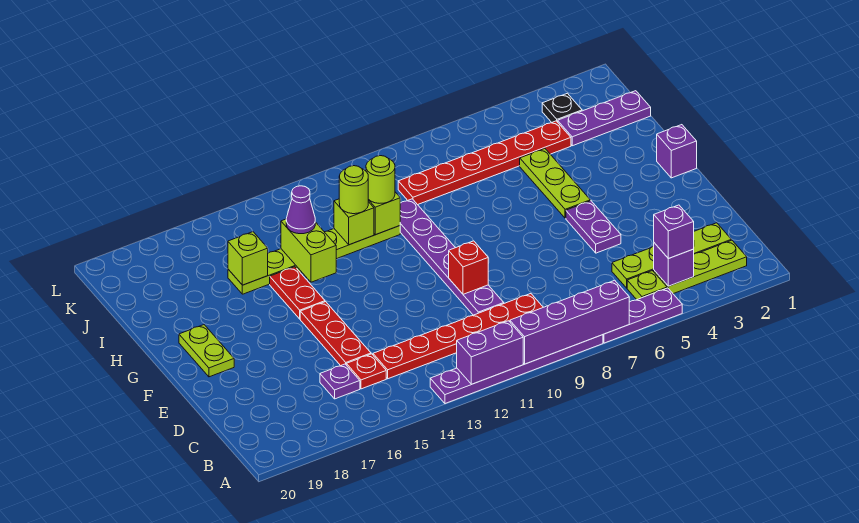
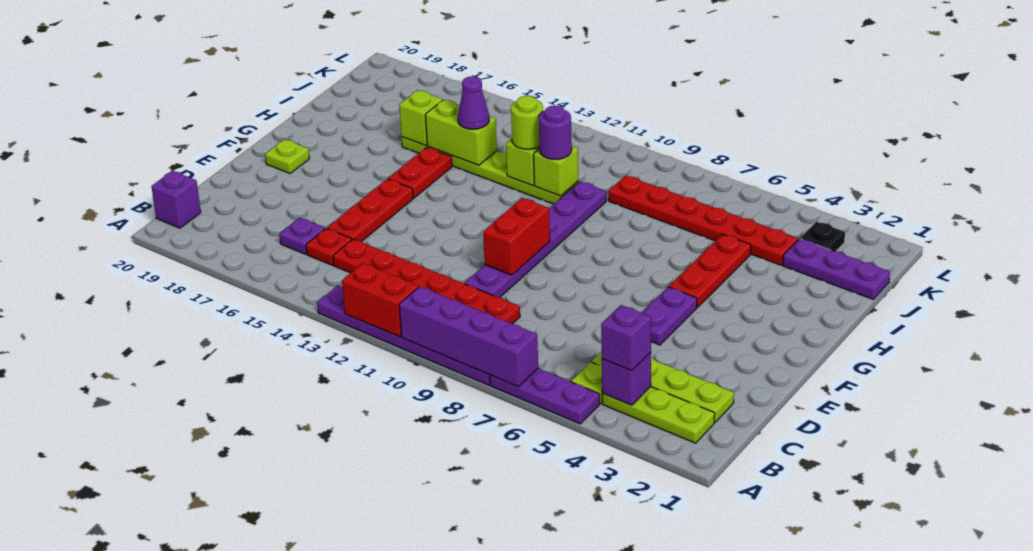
purple 1x2 brick [457,321,523,384] -> red 1x2 brick [342,263,418,337]
red 1x1 brick [449,241,488,294] -> red 1x2 brick [483,198,550,275]
lime 1x2 plate [179,325,234,377] -> lime 1x1 plate [265,139,310,173]
purple 1x1 brick [657,125,697,178] -> purple 1x1 brick moved to [151,171,201,228]
lime 1x3 plate [520,149,590,218] -> red 1x3 plate [669,234,751,307]
lime 1x2 brick [281,219,336,282] -> lime 1x2 brick turned to [425,100,497,165]
lime 1x1 round brick [366,156,395,203] -> purple 1x1 round brick [539,106,572,159]

